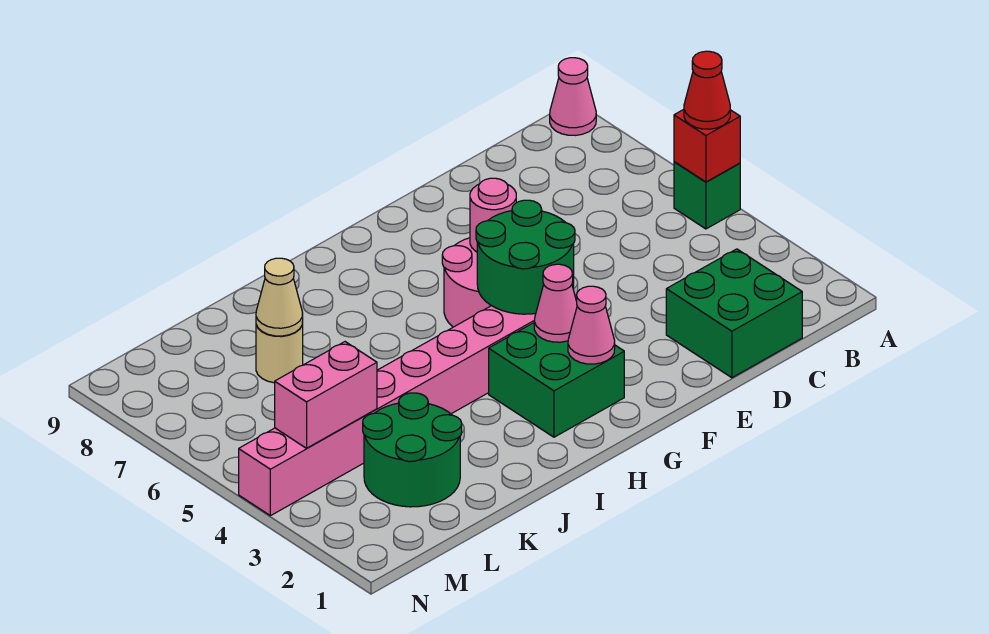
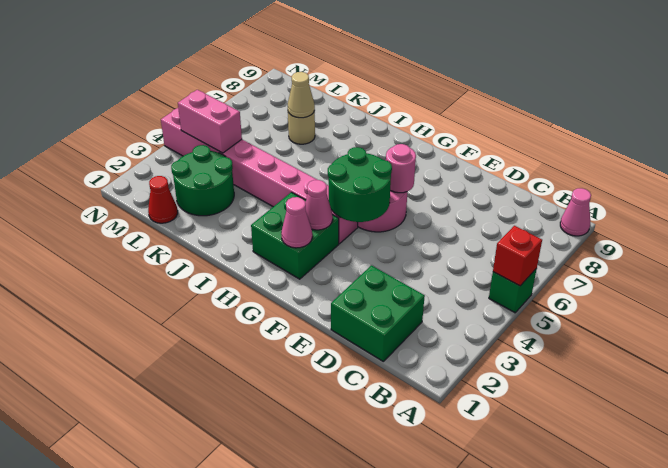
red 1x1 cone [684,51,730,129] -> red 1x1 cone moved to [148,176,178,223]

